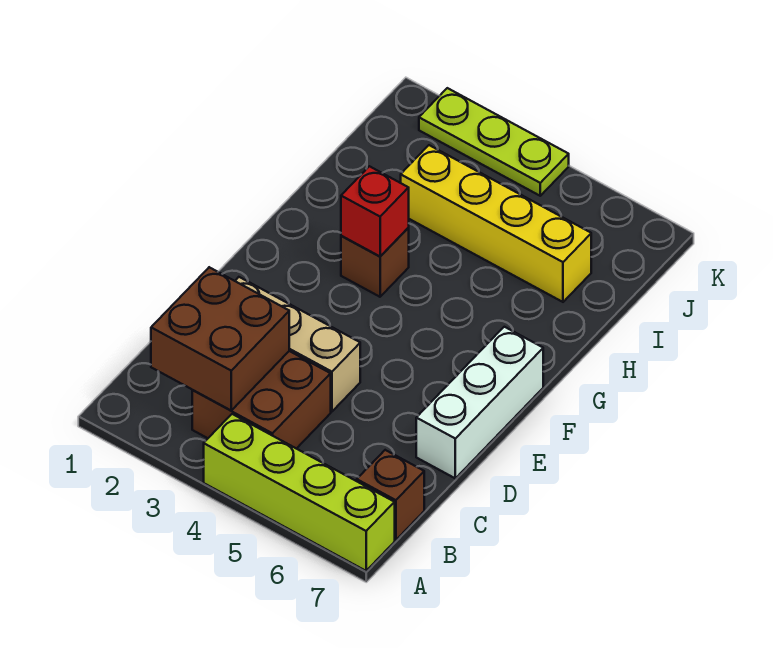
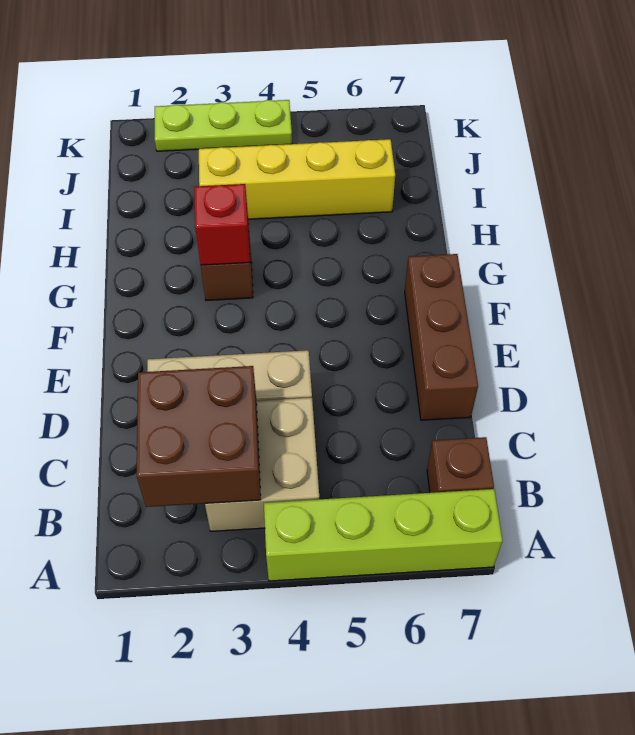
brown 2x2 brick [192,351,331,449] -> tan 2x2 brick [205,398,319,531]
white 1x3 brick [416,327,543,478] -> brown 1x3 brick [405,254,478,420]

